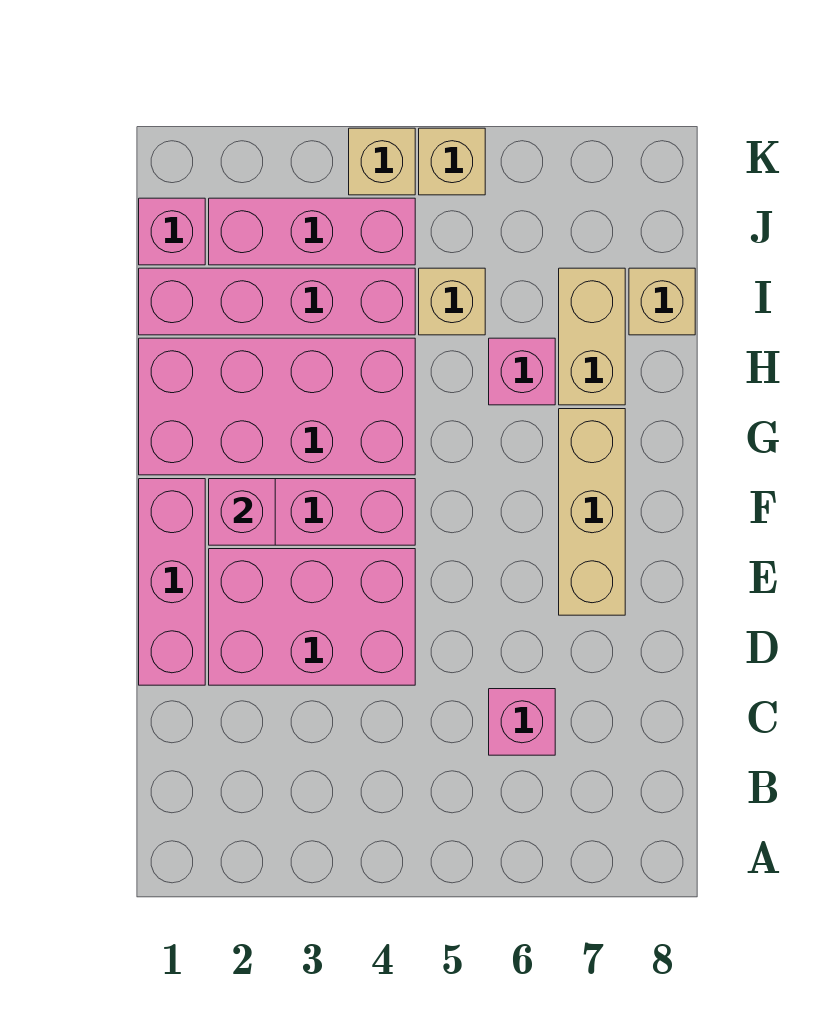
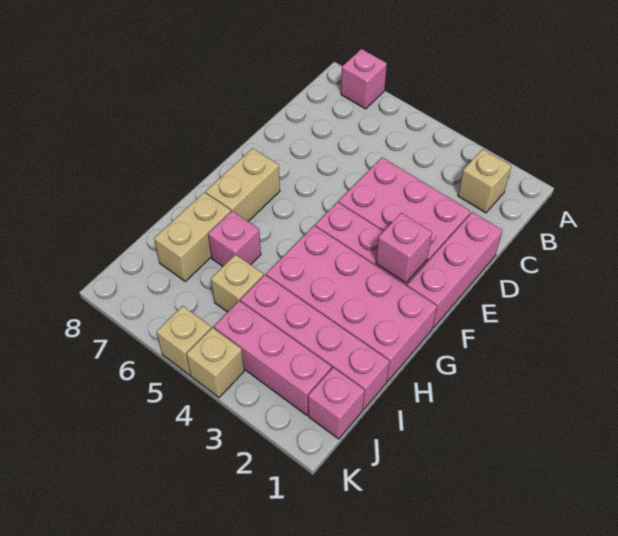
pink 1x1 brick [489,689,555,755] -> pink 1x1 brick moved to [341,49,387,109]
tan 1x3 brick [559,409,625,615] -> tan 1x2 brick [206,148,280,221]
tan 1x1 brick [629,268,695,335] -> tan 1x1 brick moved to [458,149,511,213]

